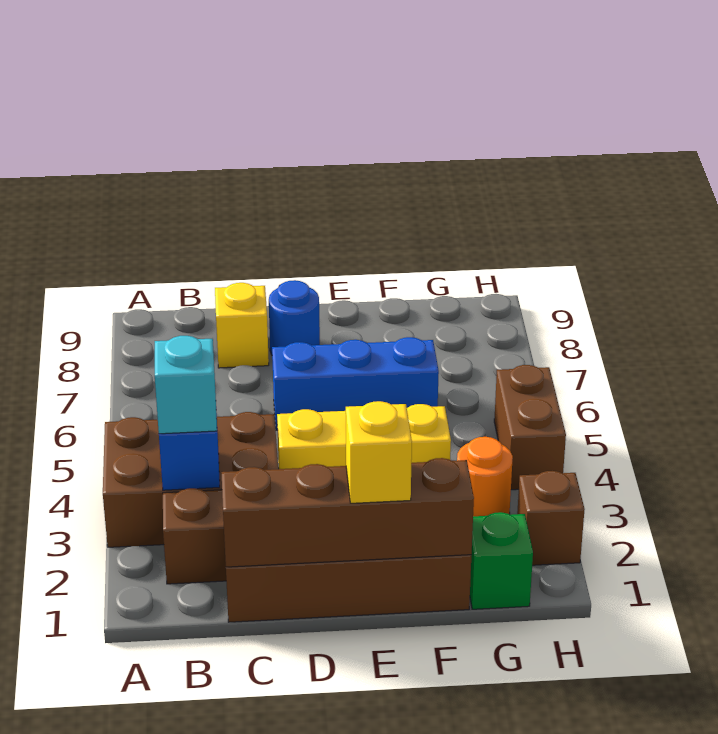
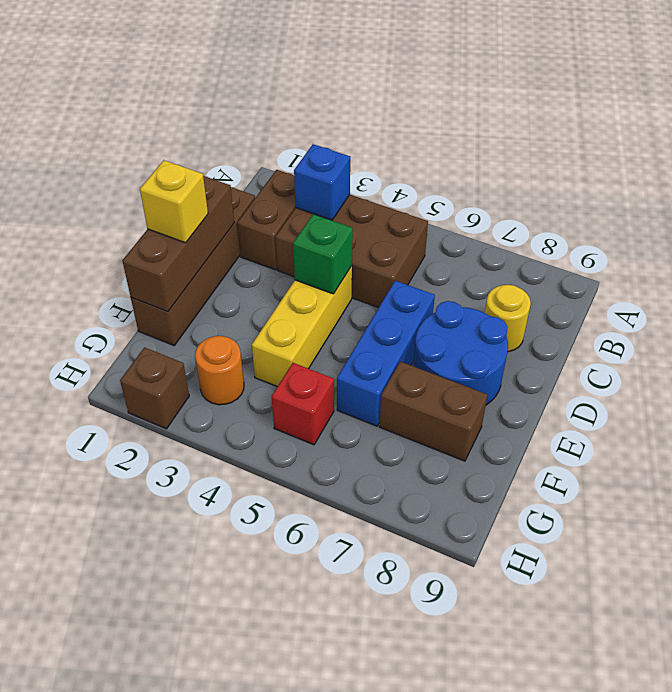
brown 2x3 brick [103,412,278,547] -> brown 2x3 brick turned to [276,195,428,308]
cyan 1x1 brick [155,336,217,434] -> none
brown 1x4 brick [221,458,474,567] -> brown 1x3 brick [122,176,234,312]
yellow 1x1 brick [215,283,269,368] -> yellow 1x1 round brick [485,285,531,352]
blue 1x1 round brick [269,280,320,355] -> blue 2x2 round brick [413,301,508,405]
green 1x1 brick [470,512,533,609] -> green 1x1 brick moved to [293,214,353,294]
none -> red 1x1 brick [272,363,334,445]
brown 1x2 brick [494,365,566,490] -> brown 1x2 brick moved to [379,362,487,461]

